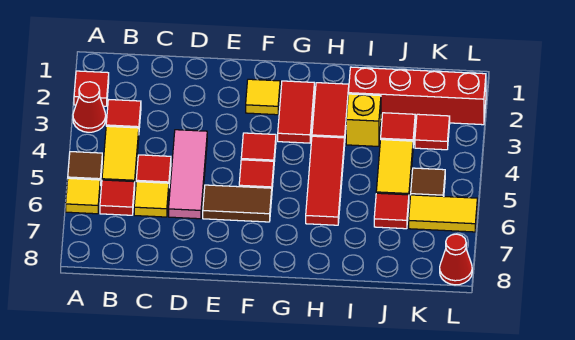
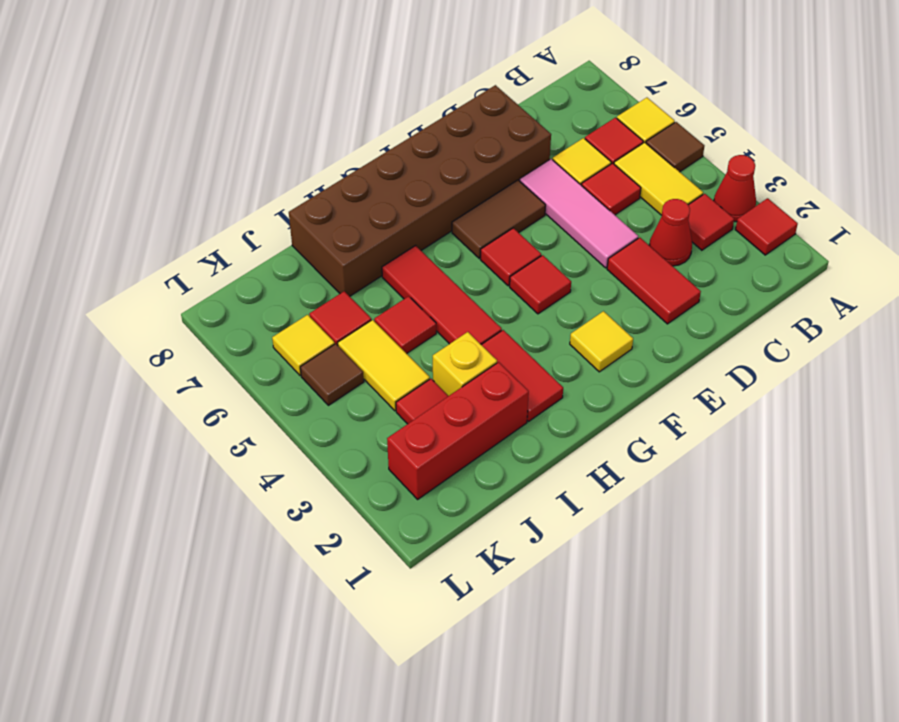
none -> brown 2x6 brick [289,85,551,296]
red 1x2 tile [278,81,314,143] -> red 1x2 tile moved to [607,238,701,324]
red 1x4 brick [348,67,486,125] -> red 1x3 brick [387,362,529,499]
red 1x1 tile [415,114,450,150] -> red 1x1 tile moved to [374,296,436,354]
yellow 1x2 tile [409,195,477,232] -> yellow 1x1 tile [272,315,335,375]
red 1x1 cone [440,234,472,285] -> red 1x1 cone moved to [649,199,692,266]

